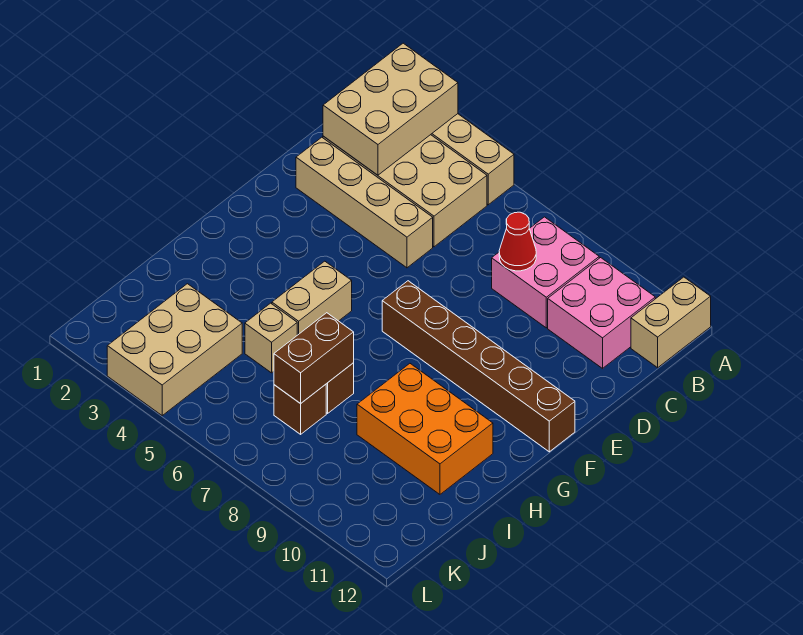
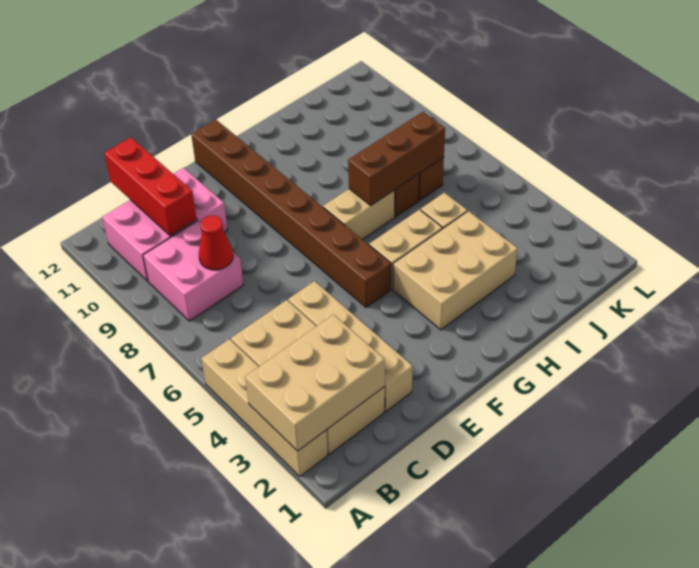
tan 1x2 brick [631,277,711,368] -> tan 1x2 brick moved to [323,189,395,239]
pink 2x2 brick [548,258,655,368] -> pink 2x3 brick [102,168,228,281]
none -> red 1x3 brick [104,137,197,236]
brown 1x6 brick [382,281,575,452] -> brown 1x8 brick [191,120,391,307]
orange 2x3 brick [357,364,493,494] -> none
brown 1x2 brick [274,313,354,404] -> brown 1x3 brick [348,112,445,205]
tan 2x3 brick [107,284,242,415] -> tan 2x3 brick moved to [393,211,518,330]

